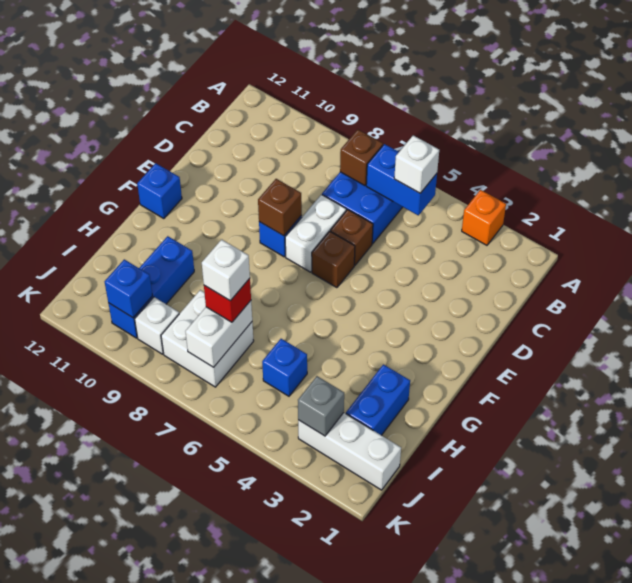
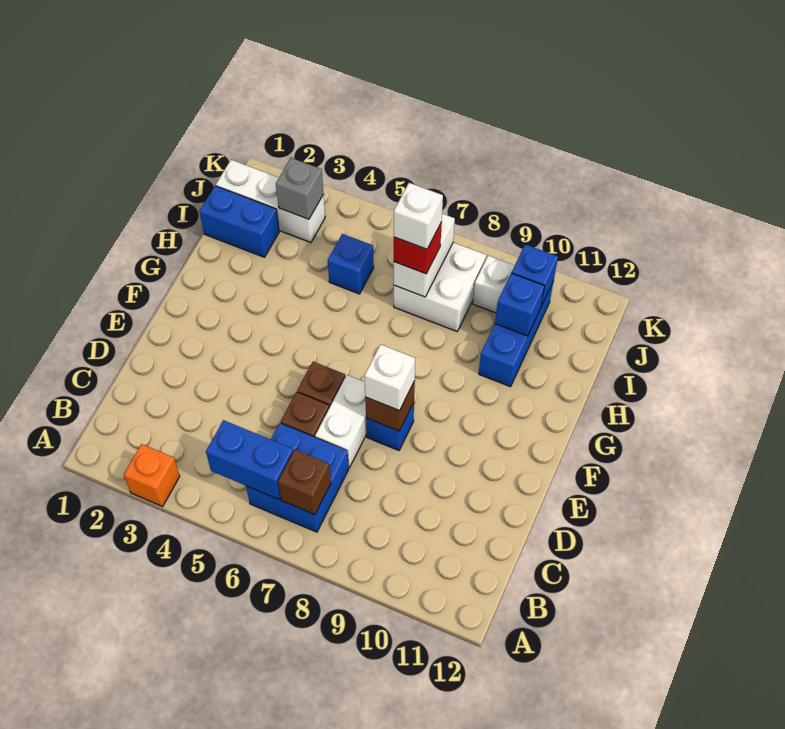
white 1x1 brick [394,135,439,193] -> white 1x1 brick moved to [365,345,415,411]
blue 1x1 brick [137,163,182,219] -> blue 1x1 brick moved to [495,273,544,336]
blue 1x2 brick [346,364,410,435] -> blue 1x2 brick turned to [199,186,279,257]

